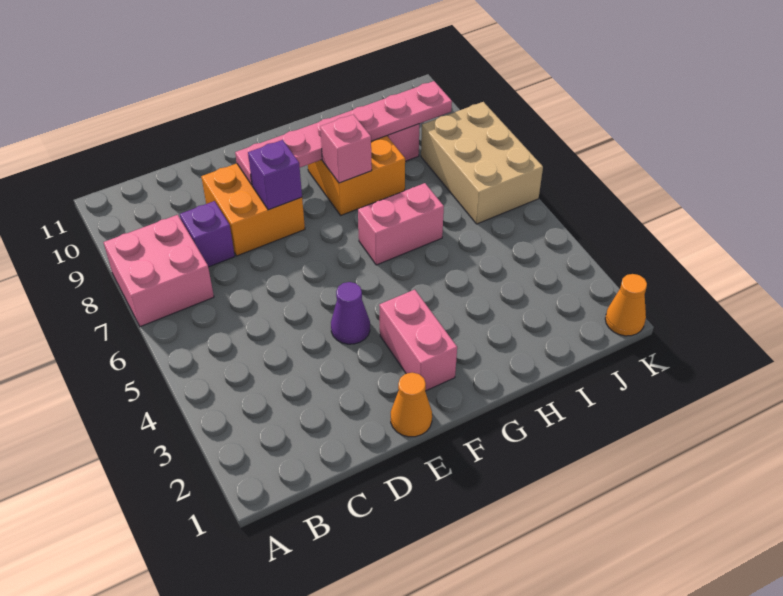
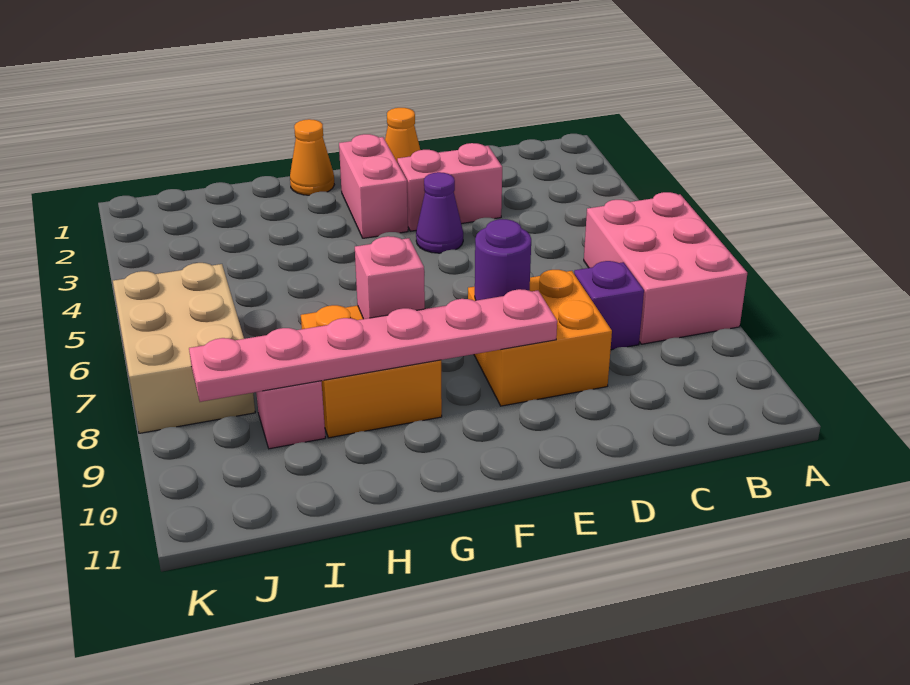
pink 2x2 brick [103,215,214,327] -> pink 2x3 brick [584,192,747,344]
purple 1x1 brick [248,140,302,210] -> purple 1x1 round brick [475,219,531,301]
pink 1x2 brick [358,183,444,265] -> pink 1x2 brick moved to [397,143,502,231]
orange 1x1 cone [605,274,647,336] -> orange 1x1 cone moved to [290,119,334,195]

